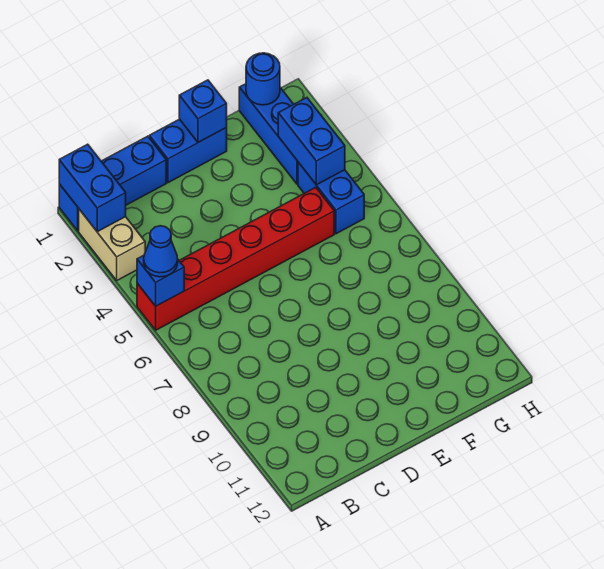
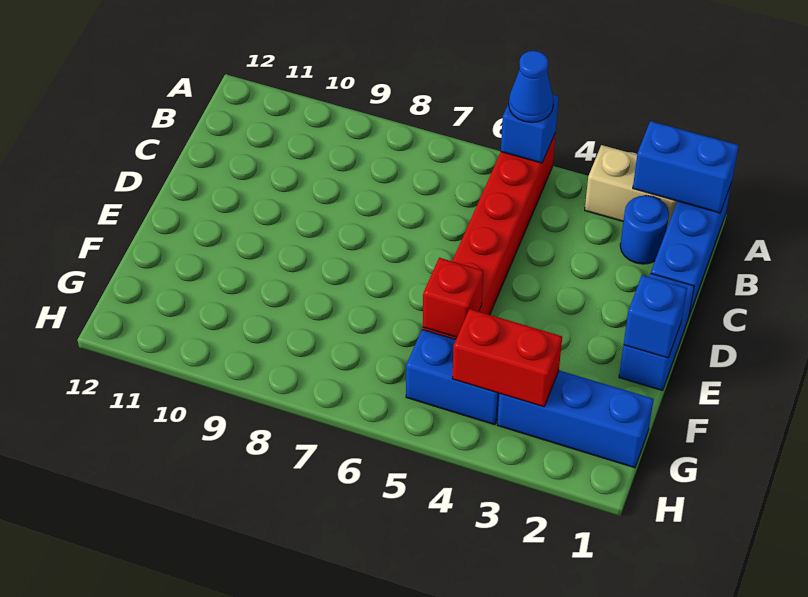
none -> red 1x1 brick [423,258,483,337]
blue 1x1 round brick [246,53,280,105] -> blue 1x1 round brick moved to [620,196,669,264]
blue 1x2 brick [278,98,345,185] -> red 1x2 brick [452,309,562,407]

